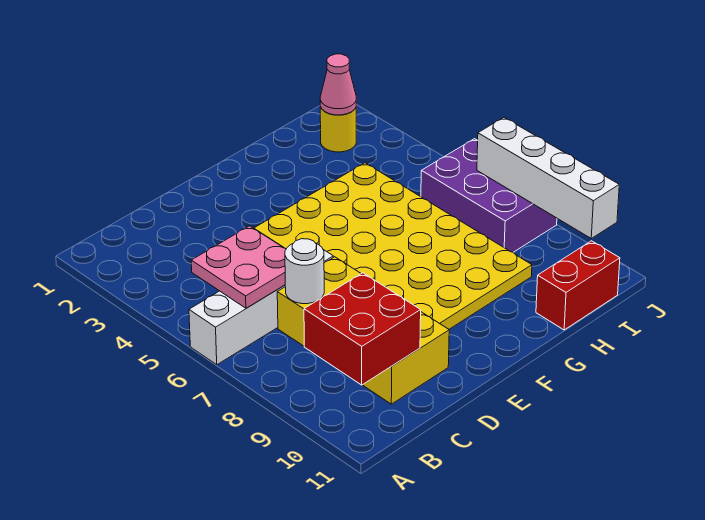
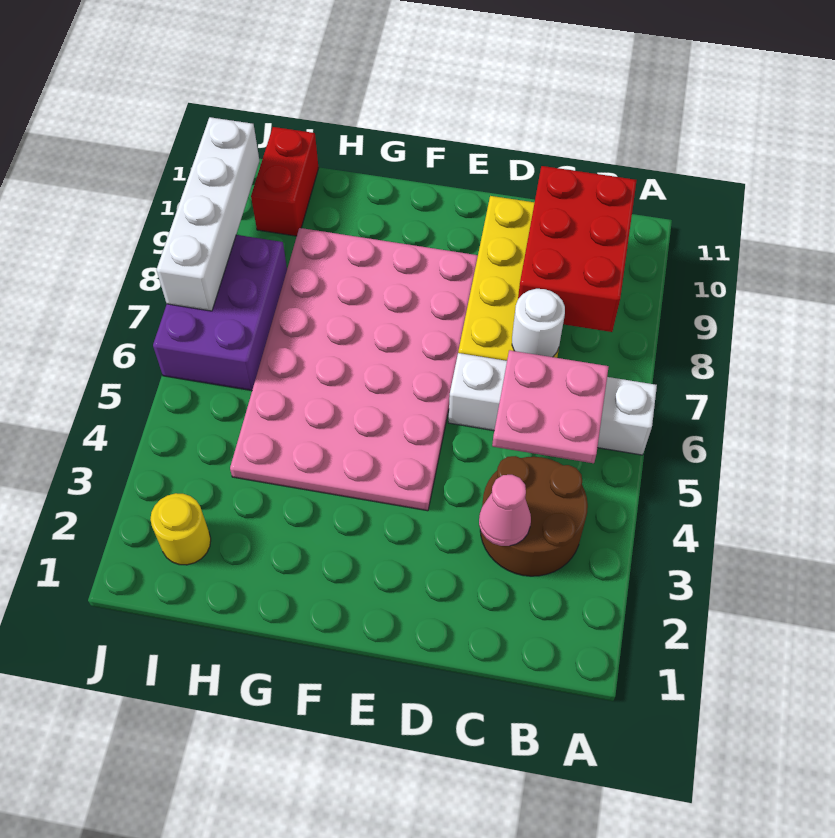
none -> brown 2x2 round brick [480,456,588,576]
red 2x2 brick [304,273,421,385] -> red 2x3 brick [518,166,637,332]
yellow 4x6 plate [254,163,532,329] -> pink 4x6 plate [230,228,478,511]
red 1x2 brick [536,241,620,330] -> red 1x2 brick turned to [251,127,319,236]
pink 1x1 cone [320,54,356,115] -> pink 1x1 cone moved to [479,475,531,546]

